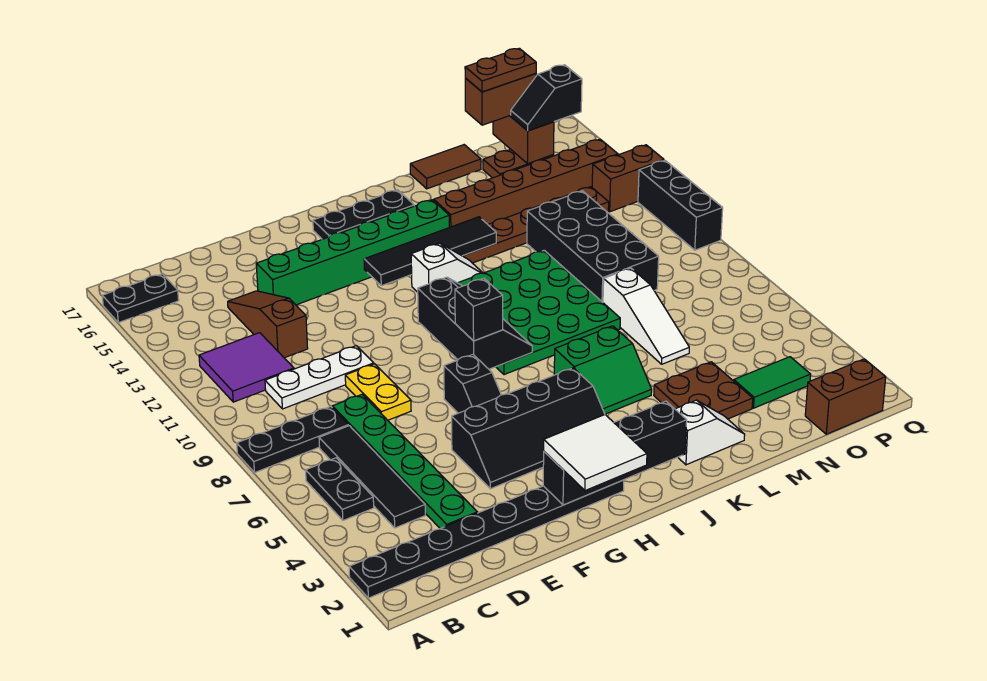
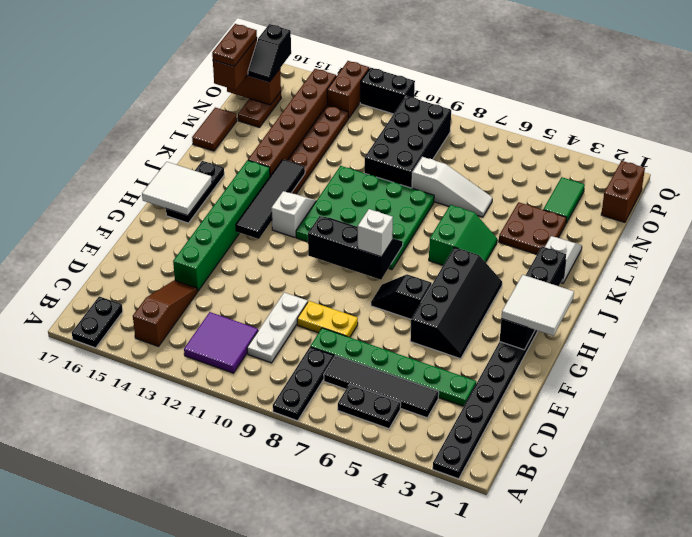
brown 1x3 slope [228,291,308,358] -> brown 1x3 slope turned to [133,280,197,346]
black 1x2 slope [444,355,501,413] -> black 1x2 slope turned to [371,274,432,319]
black 1x1 brick [455,278,503,341] -> white 1x1 brick [358,209,393,257]
none -> white 2x2 tile [142,162,212,216]
black 2x4 brick [527,191,659,302] -> black 2x4 brick turned to [364,96,451,188]
black 1x3 brick [638,160,723,250] -> black 1x2 brick [360,68,415,114]

